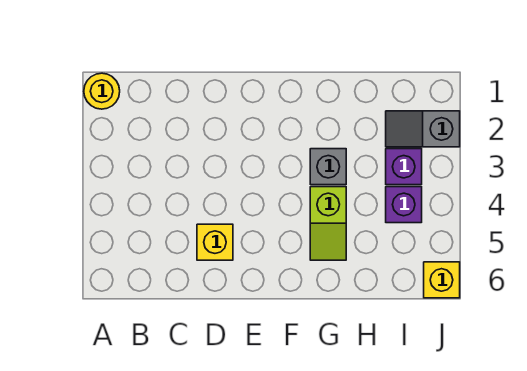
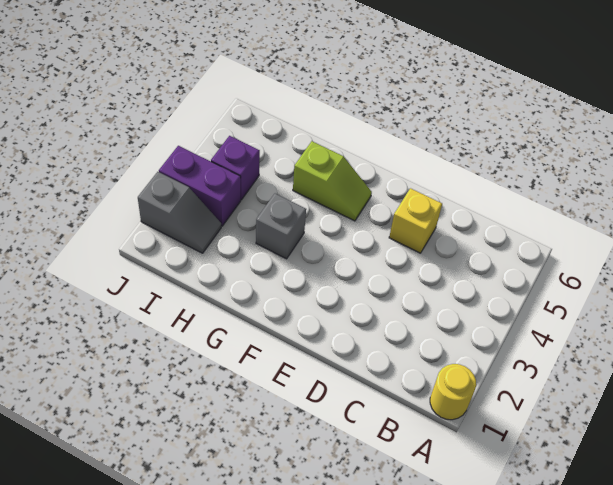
lime 1x2 slope [310,187,346,260] -> lime 1x2 slope turned to [293,141,372,221]
purple 1x1 brick [386,149,422,185] -> purple 1x2 brick [159,146,241,226]
yellow 1x1 brick [424,262,460,298] -> none

